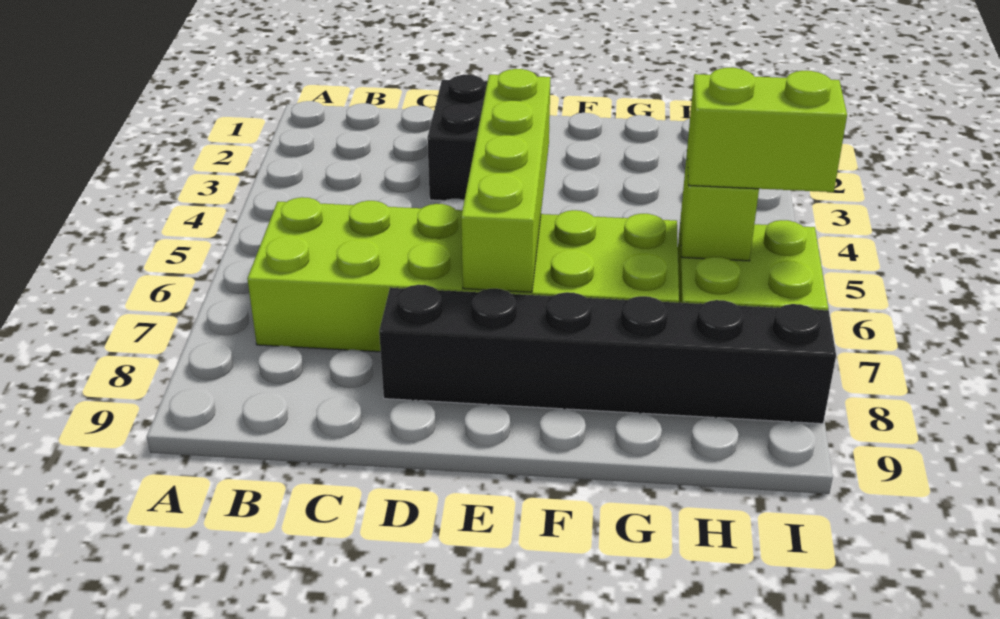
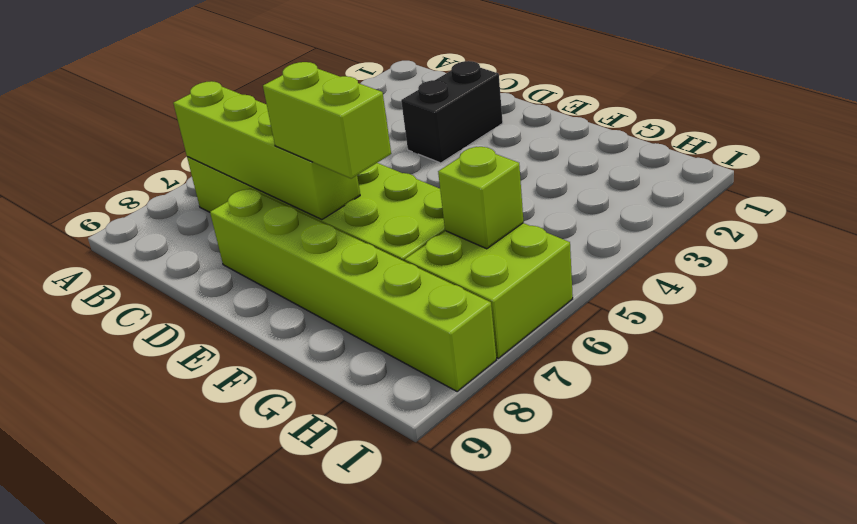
black 1x6 brick [379,285,836,424] -> lime 1x6 brick [210,189,496,392]
lime 1x4 brick [461,69,550,292] -> lime 1x4 brick turned to [173,81,360,220]
lime 1x2 brick [687,68,847,192] -> lime 1x2 brick moved to [263,62,391,179]

